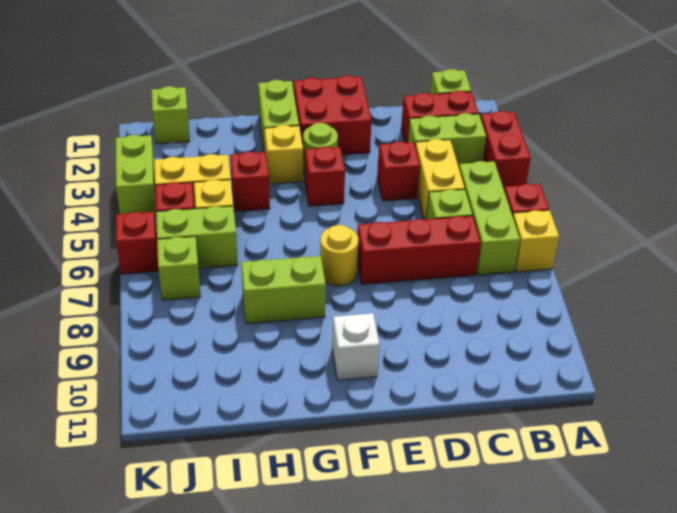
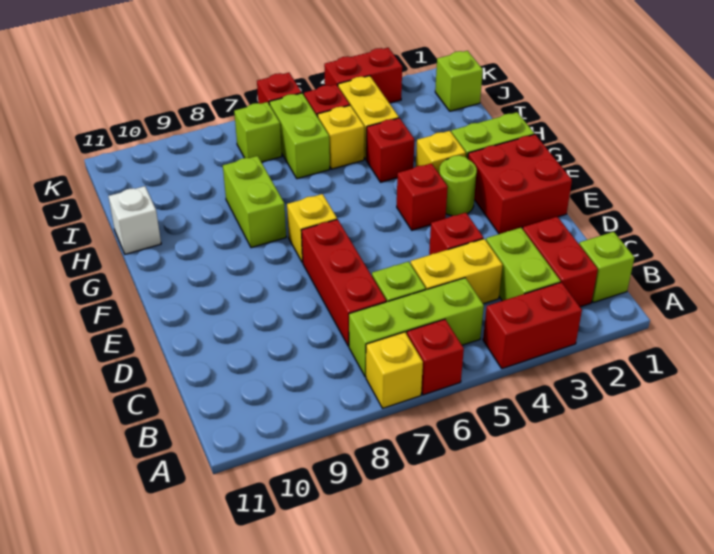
yellow 1x1 round brick [320,225,358,286] -> yellow 1x1 brick [287,194,337,263]
white 1x1 brick [332,313,380,380] -> white 1x1 brick moved to [108,186,161,254]
lime 1x2 brick [116,135,156,217] -> red 1x2 brick [324,48,402,103]

